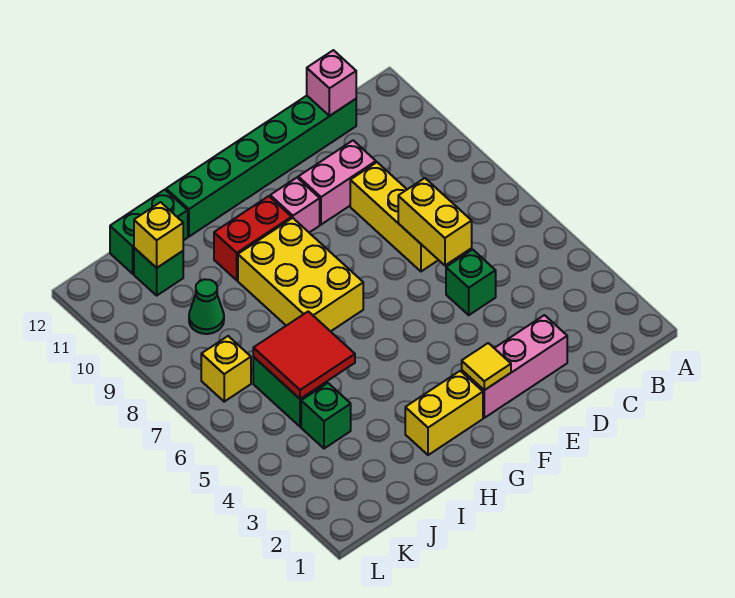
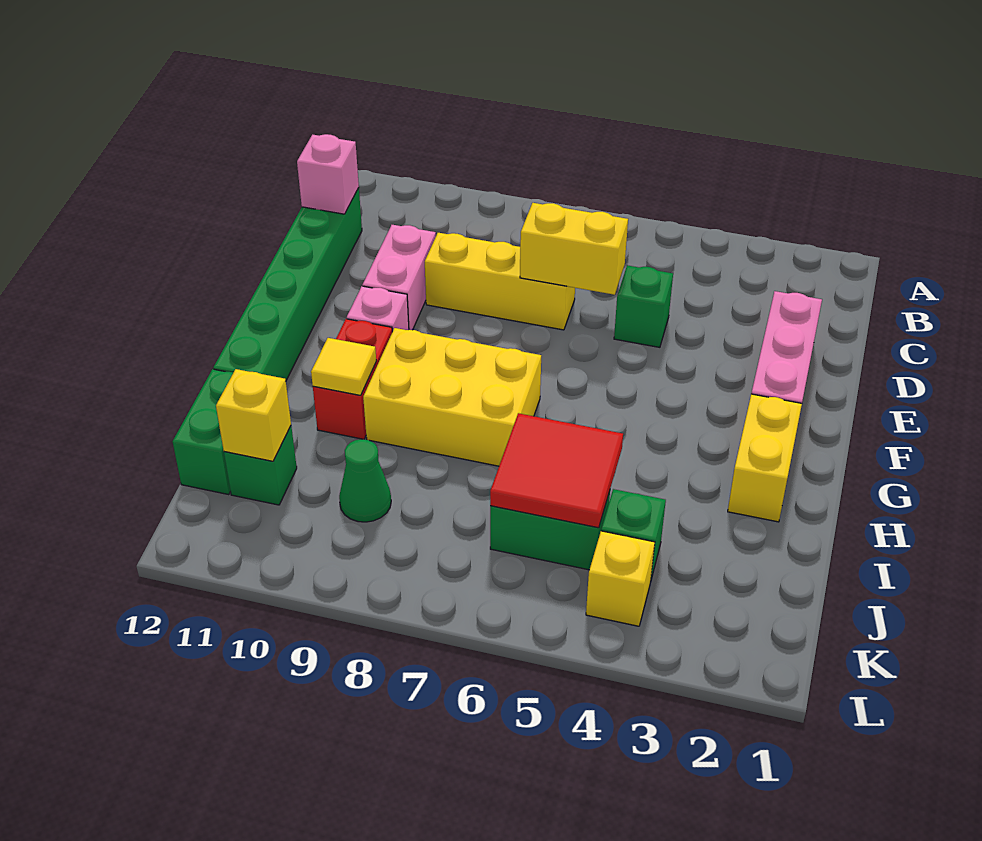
yellow 1x1 tile [462,343,511,390] -> yellow 1x1 tile moved to [311,338,376,395]
yellow 1x1 brick [201,336,251,402] -> yellow 1x1 brick moved to [586,531,655,626]

